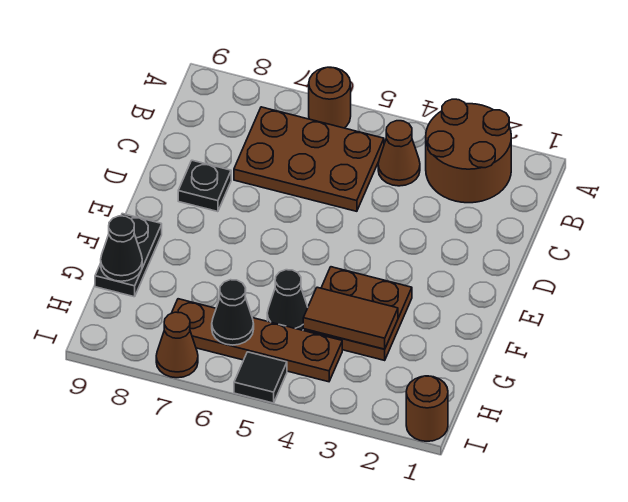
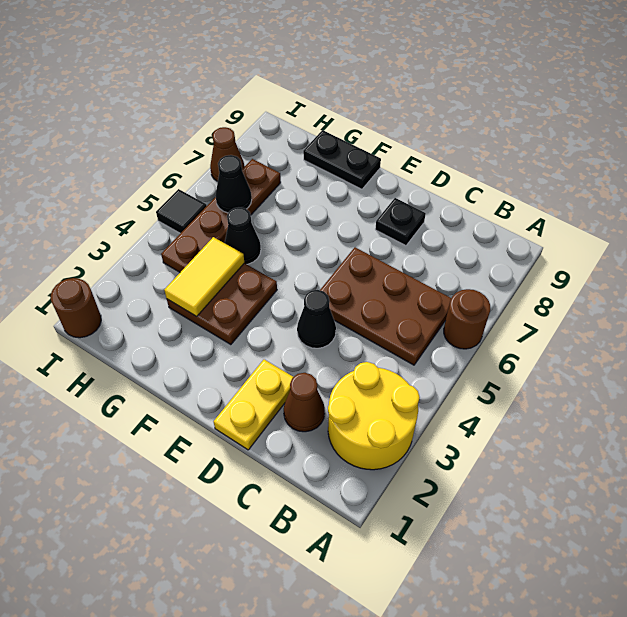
brown 2x2 round brick [426,99,511,203] -> yellow 2x2 round brick [328,362,420,470]
brown 1x1 cone [378,121,420,186] -> brown 1x1 cone moved to [284,373,325,432]
brown 2x3 plate [234,107,384,211] -> brown 2x3 plate turned to [320,247,452,365]
none -> yellow 1x2 plate [214,360,293,450]
brown 1x2 tile [303,287,398,349] -> yellow 1x2 tile [164,237,244,316]
black 1x1 cone [101,216,142,281] -> black 1x1 cone moved to [297,290,336,348]

